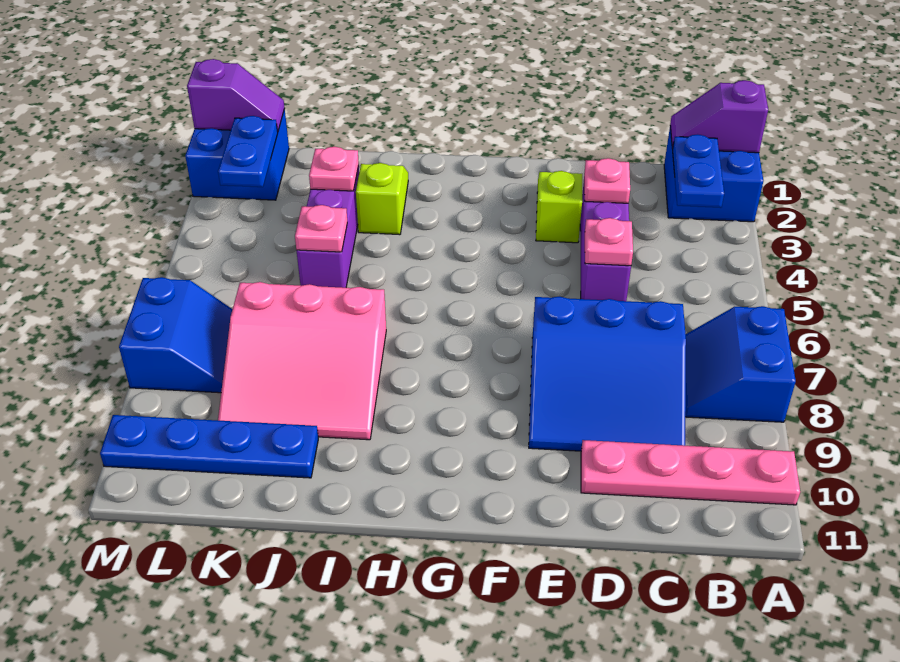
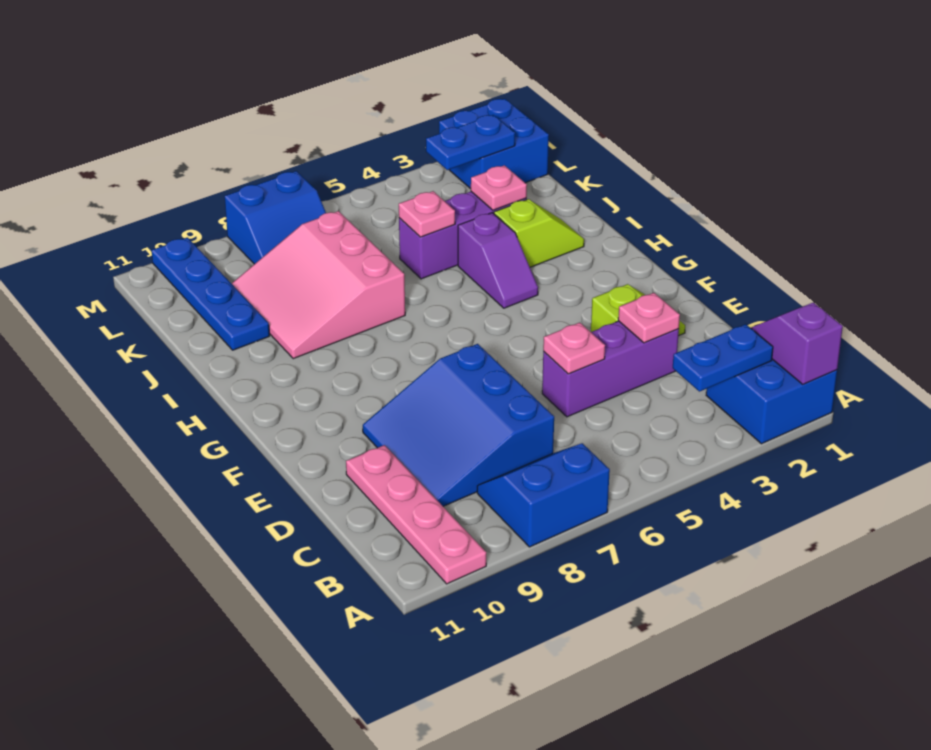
purple 1x2 slope [187,59,285,132] -> purple 1x2 slope moved to [458,213,538,308]

